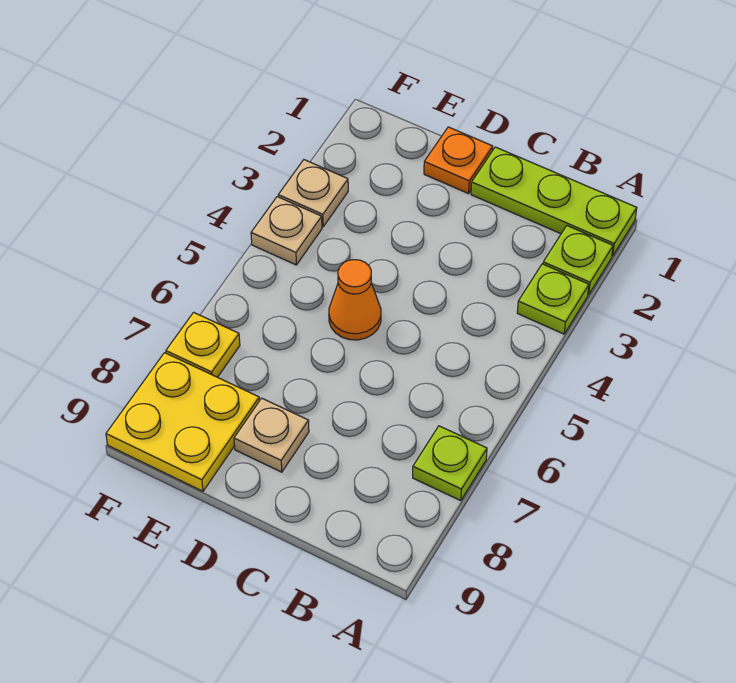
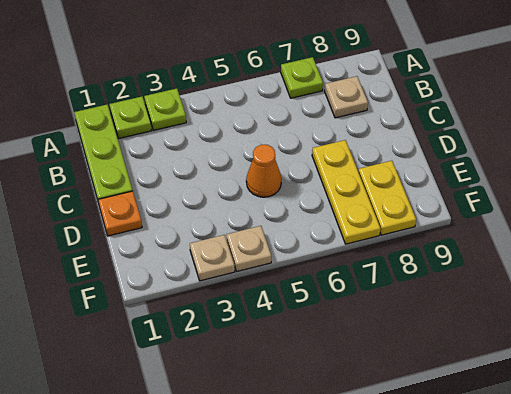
tan 1x1 plate [234,398,309,472] -> tan 1x1 plate moved to [325,76,368,118]
yellow 2x2 plate [106,353,259,491] -> yellow 1x2 plate [359,161,416,235]
yellow 1x1 plate [166,312,240,377] -> yellow 1x3 plate [312,140,380,244]

